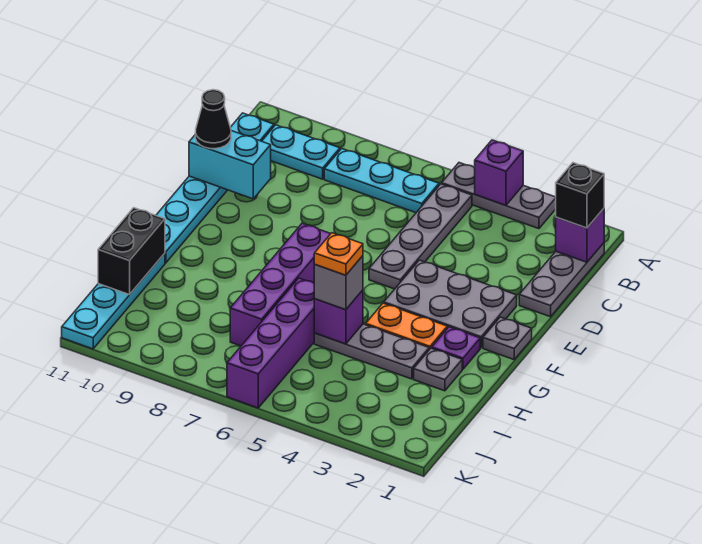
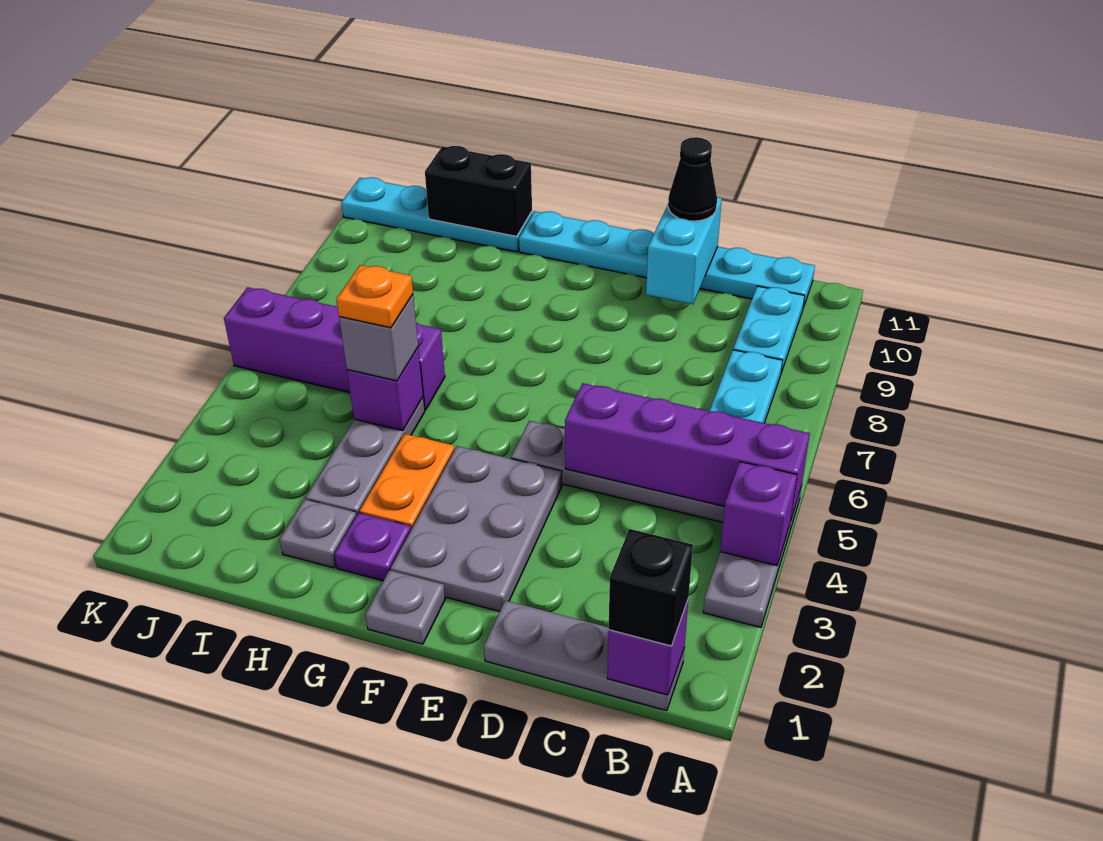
purple 1x4 brick [230,223,331,346] -> purple 1x4 brick moved to [565,383,810,522]

